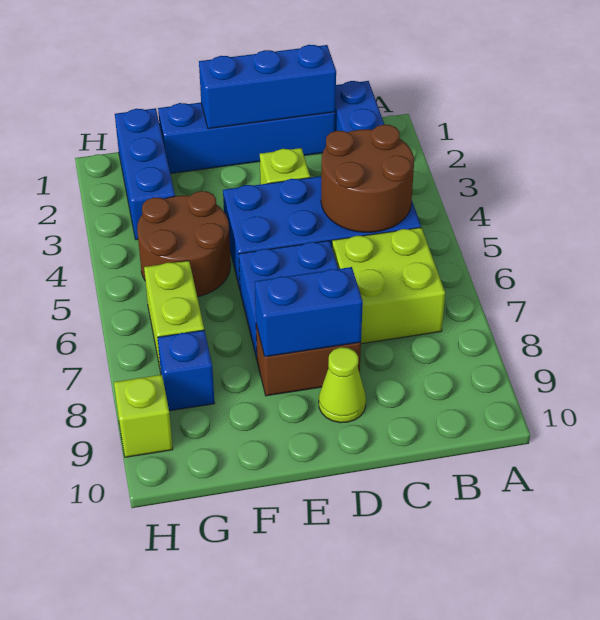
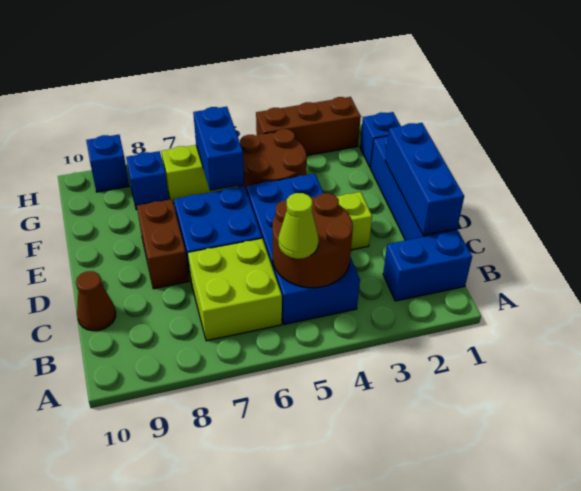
none -> brown 1x1 cone [76,271,116,331]
blue 1x2 brick [255,267,363,357] -> blue 1x2 brick moved to [193,107,244,191]
lime 1x1 cone [319,347,366,423] -> lime 1x1 cone moved to [278,193,319,259]
blue 1x3 brick [115,108,175,240] -> blue 1x1 brick [360,112,401,168]
none -> brown 1x3 brick [256,97,361,156]
lime 1x1 brick [114,375,173,457] -> blue 1x1 brick [86,135,129,192]

